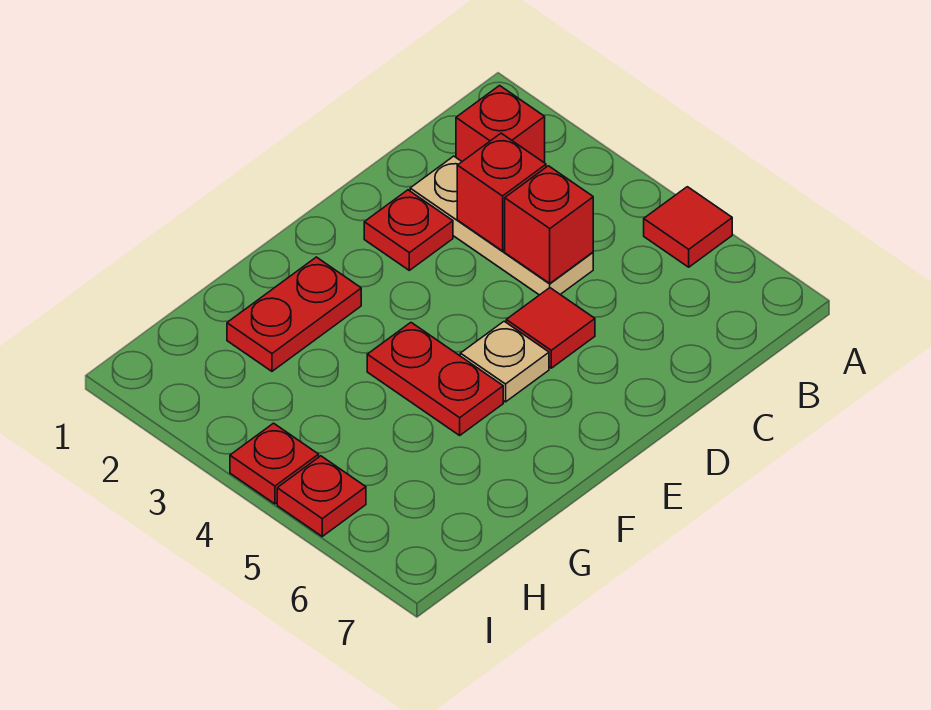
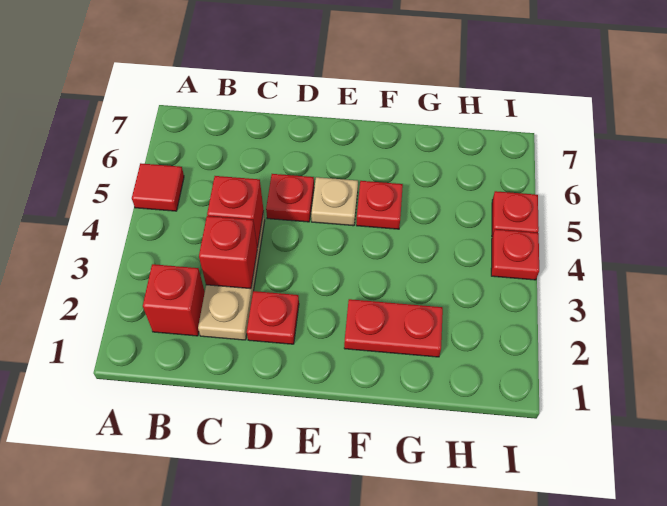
red 1x1 tile [506,288,595,368] -> red 1x1 plate [266,174,314,222]
red 1x2 plate [367,323,503,435] -> red 1x1 plate [356,181,403,229]

